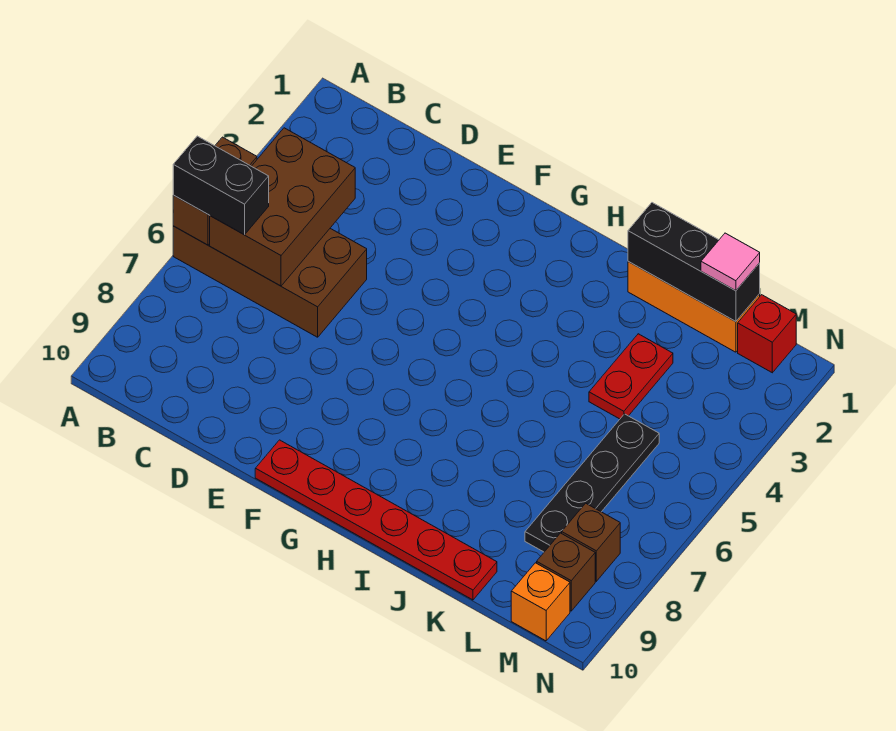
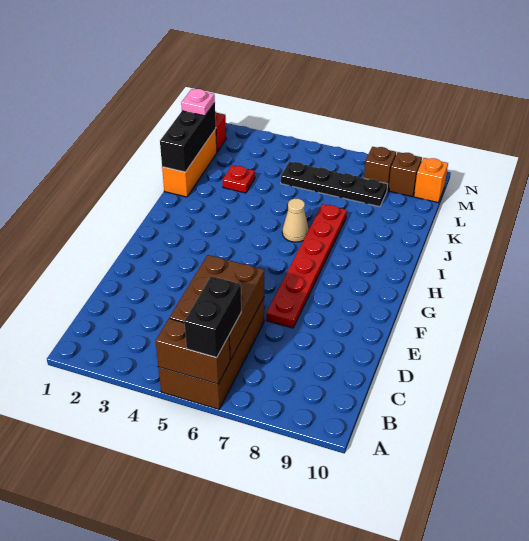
brown 2x3 brick [210,128,355,286] -> brown 2x3 brick turned to [170,255,264,360]
red 1x6 plate [255,440,497,600] -> red 1x6 plate moved to [266,204,347,328]
none -> tan 1x1 cone [282,199,309,242]
red 1x2 plate [589,334,673,419] -> red 1x1 plate [223,165,255,193]
pink 1x1 tile [701,233,760,291] -> pink 1x1 plate [181,89,215,116]

